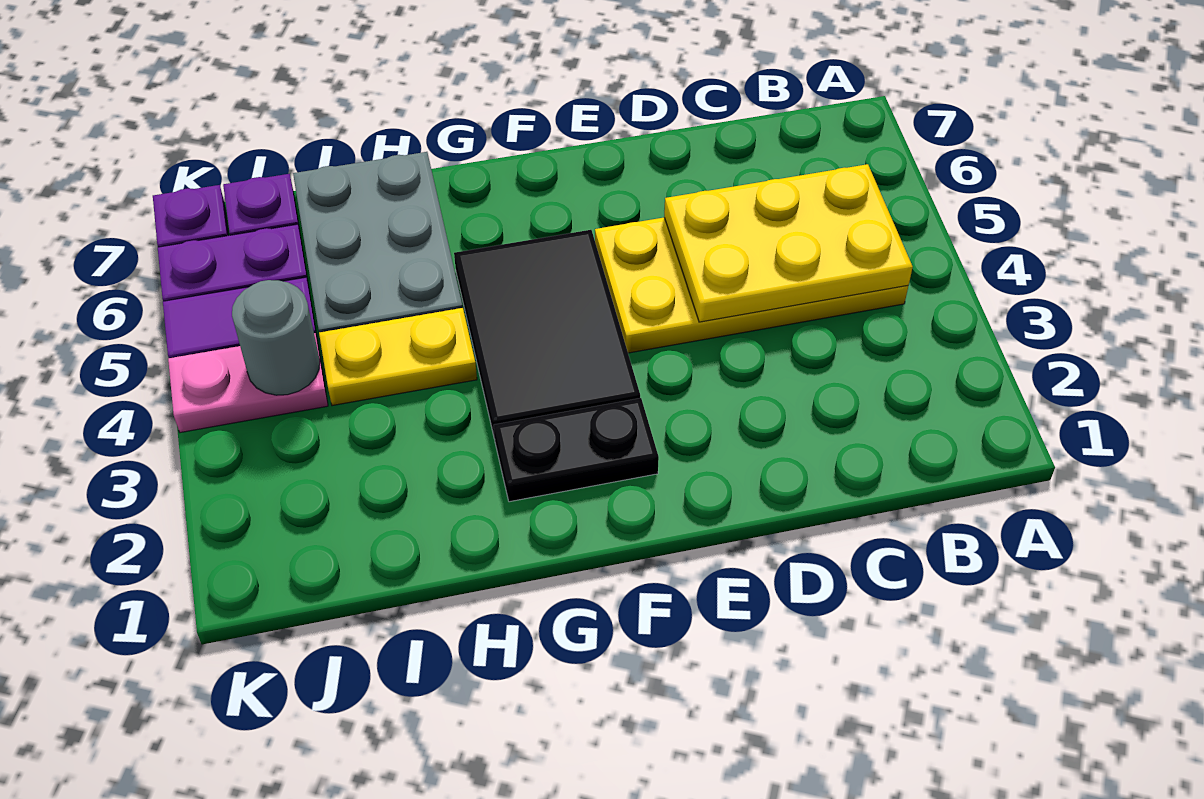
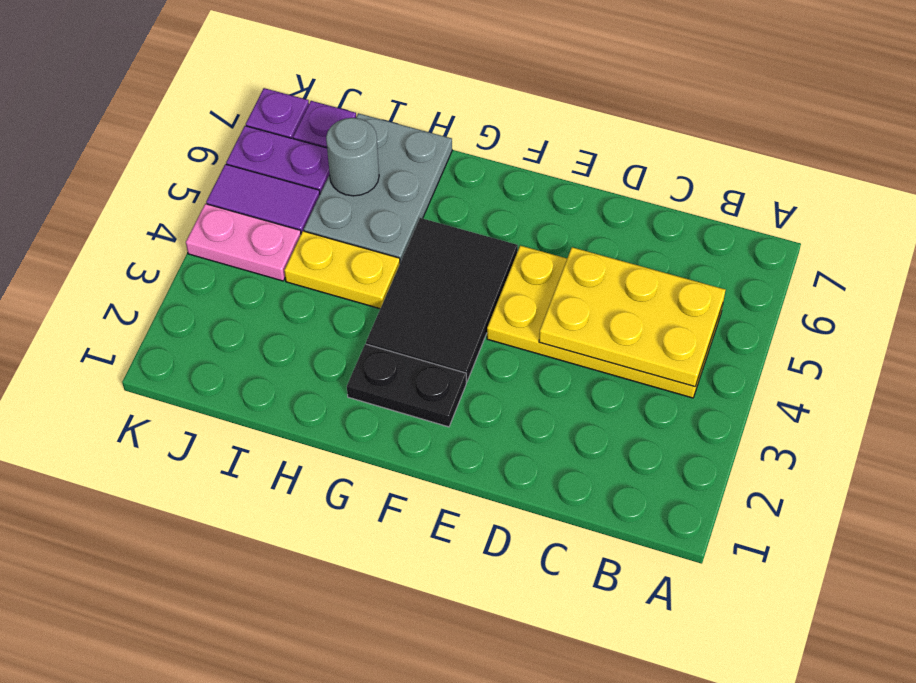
grey 1x1 round brick [232,280,320,395] -> grey 1x1 round brick moved to [326,118,379,196]

